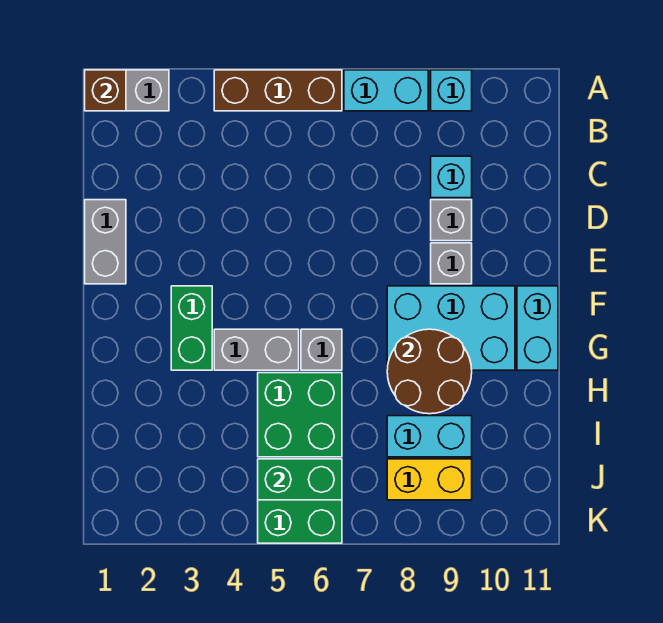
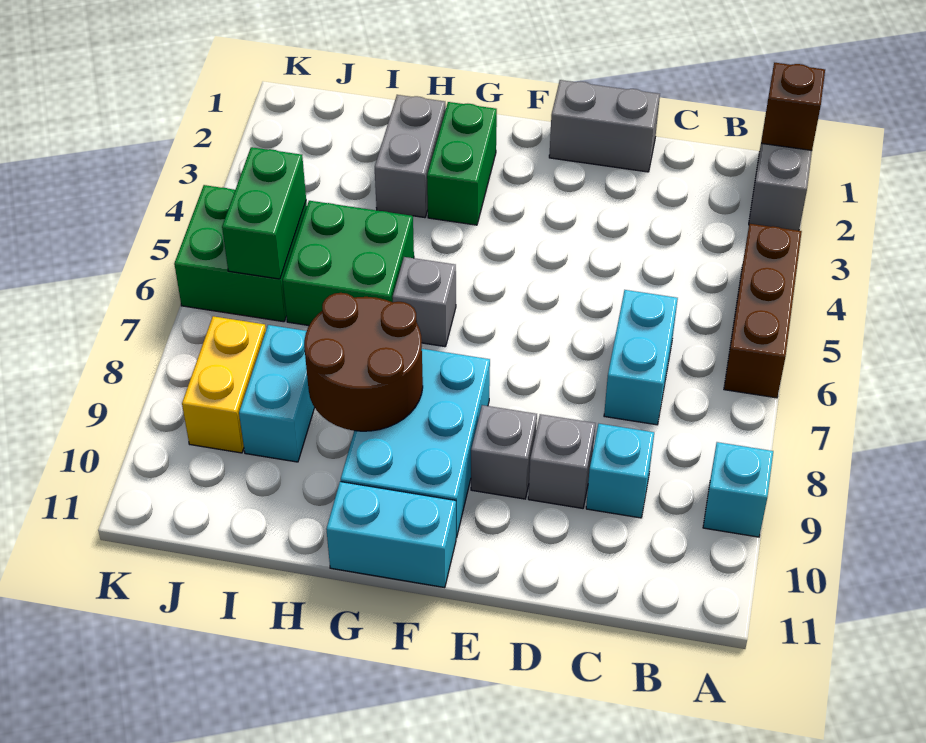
cyan 1x2 brick [344,70,428,111] -> cyan 1x2 brick moved to [604,290,678,425]
green 1x2 brick [171,286,212,370] -> green 1x2 brick turned to [427,102,497,225]
grey 1x2 brick [214,329,299,370] -> grey 1x2 brick moved to [375,95,446,218]

